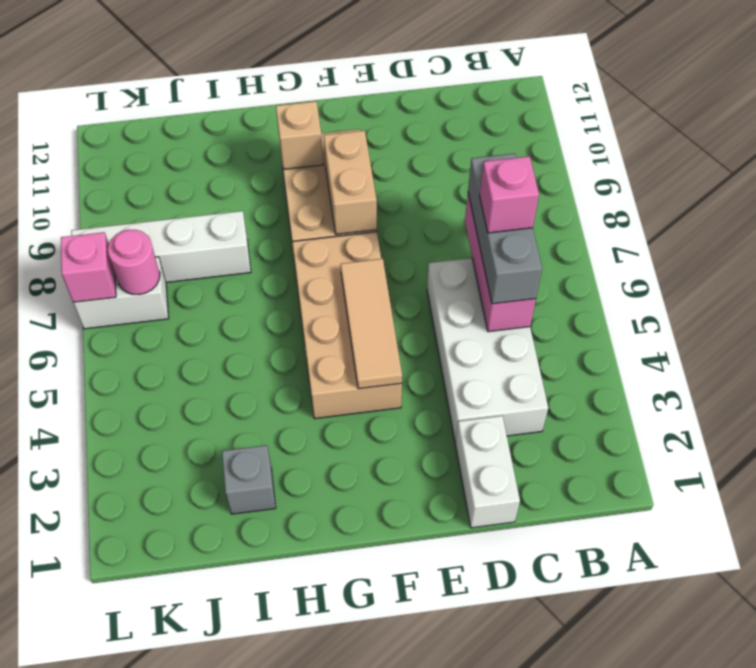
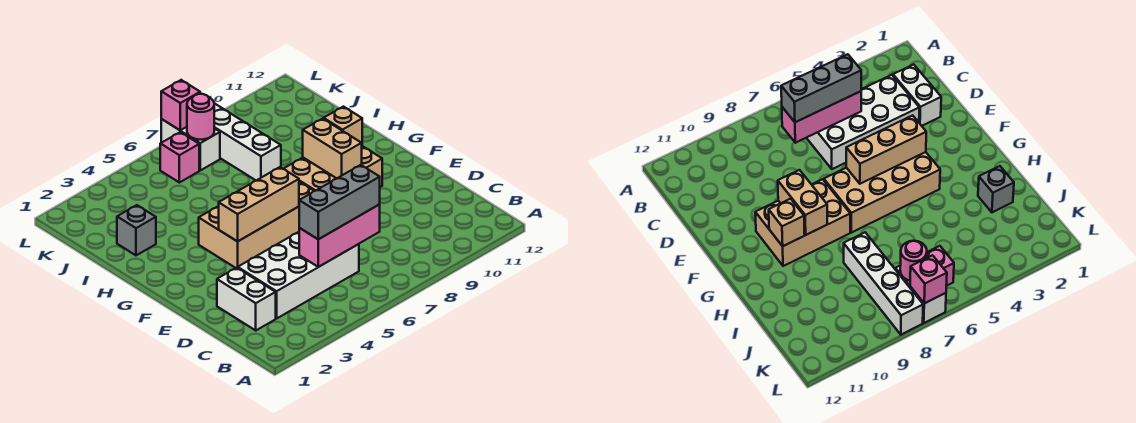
pink 1x1 brick [480,156,539,233] -> pink 1x1 brick moved to [160,132,199,182]
white 1x2 brick [455,416,520,528] -> white 1x2 brick turned to [217,268,276,330]
tan 1x3 tile [341,259,402,389] -> tan 1x3 brick [219,167,299,241]
tan 1x2 brick [324,131,377,234] -> tan 1x2 brick turned to [303,119,362,178]

